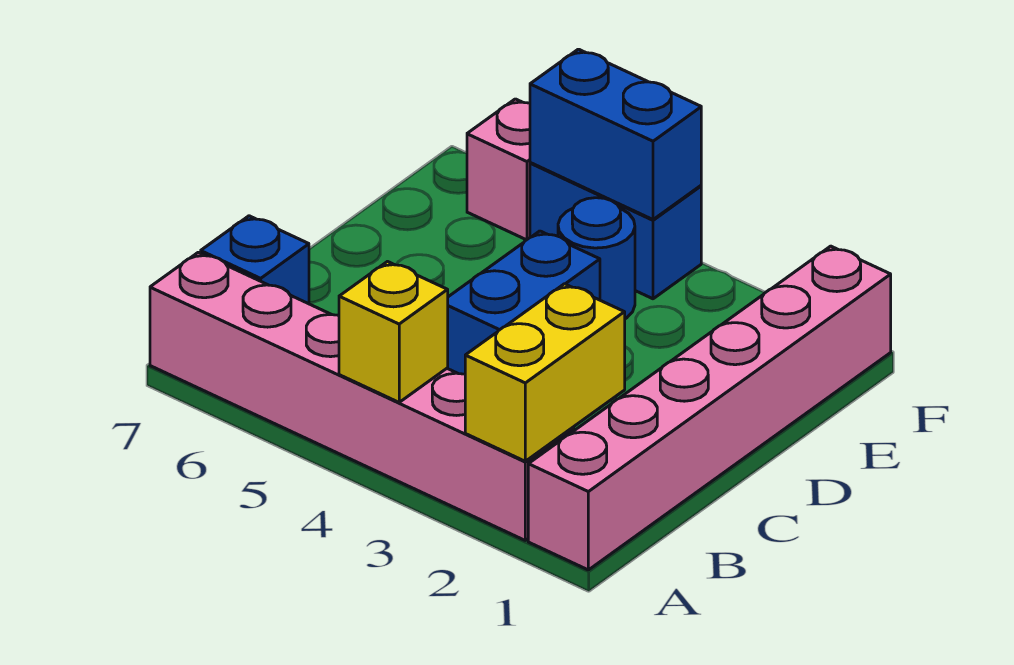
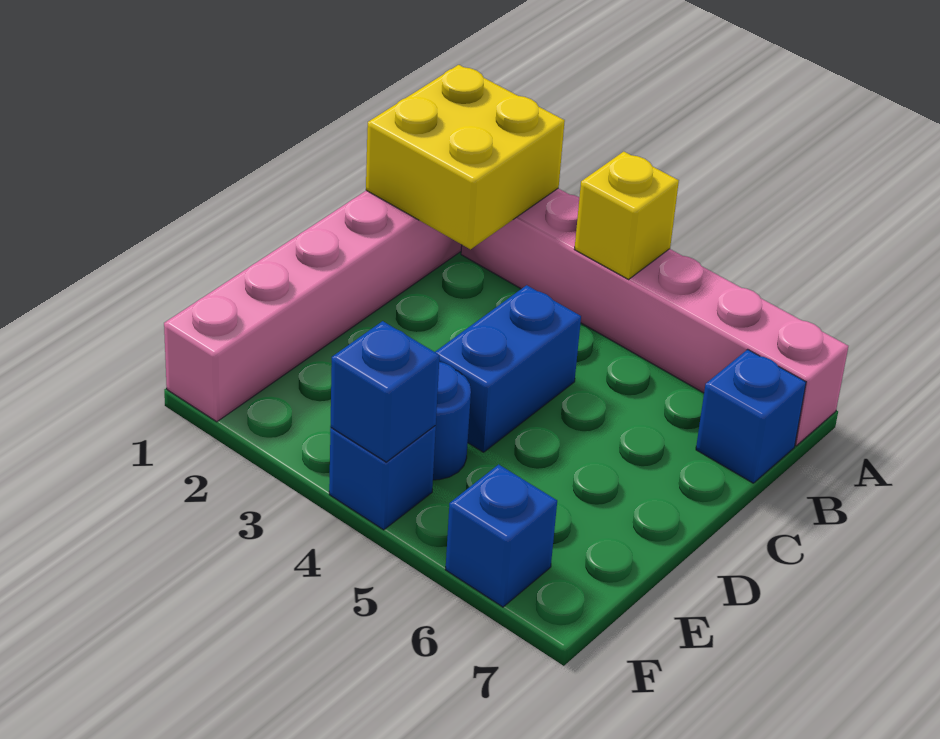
yellow 1x2 brick [465,284,625,461] -> yellow 2x2 brick [366,65,565,249]
blue 1x2 brick [530,163,701,299] -> blue 1x1 brick [329,426,436,530]
blue 1x2 brick [530,49,701,220] -> blue 1x1 brick [330,321,440,462]
pink 1x1 brick [467,99,530,240] -> blue 1x1 brick [445,464,557,607]

